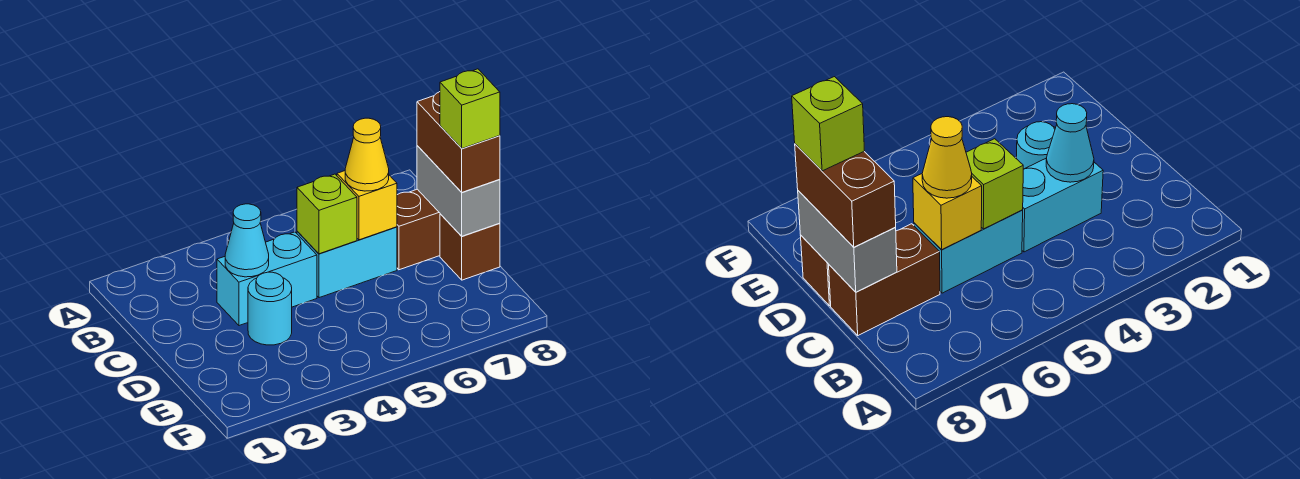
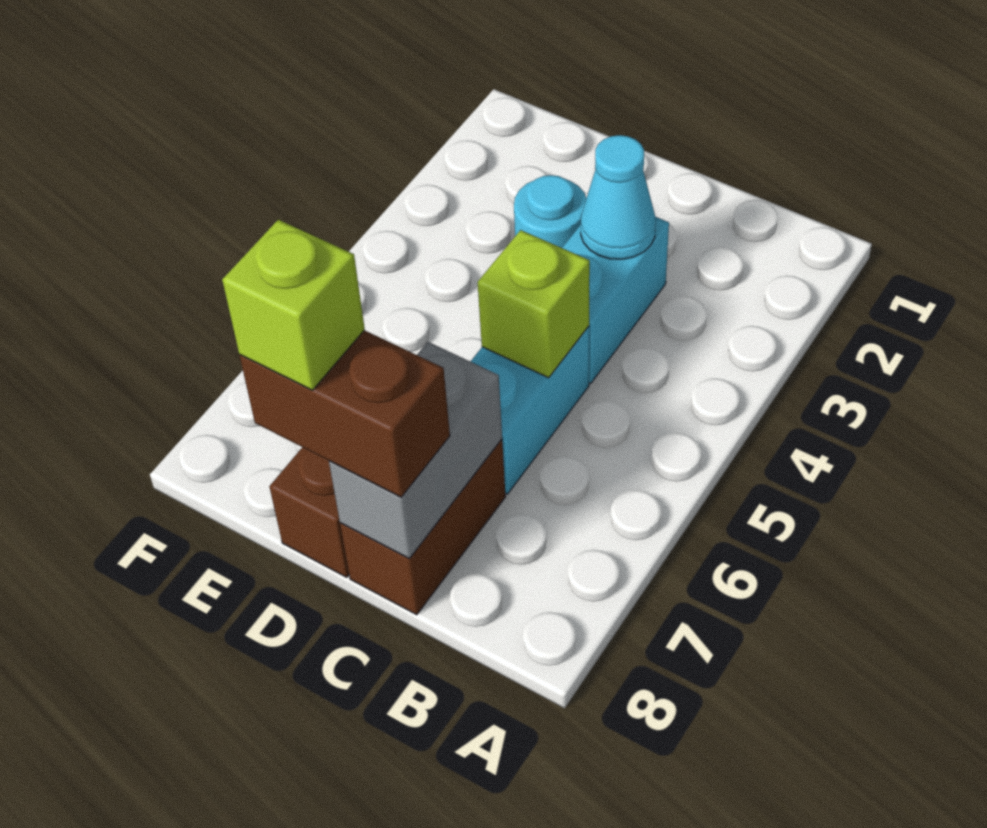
yellow 1x1 brick [337,171,397,240] -> none
yellow 1x1 cone [345,118,389,191] -> none
grey 1x2 brick [417,146,500,236] -> grey 1x2 brick turned to [329,342,502,558]

